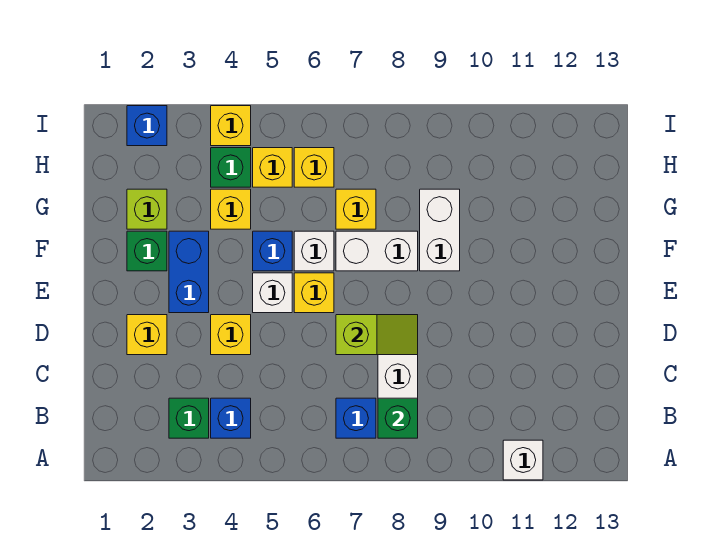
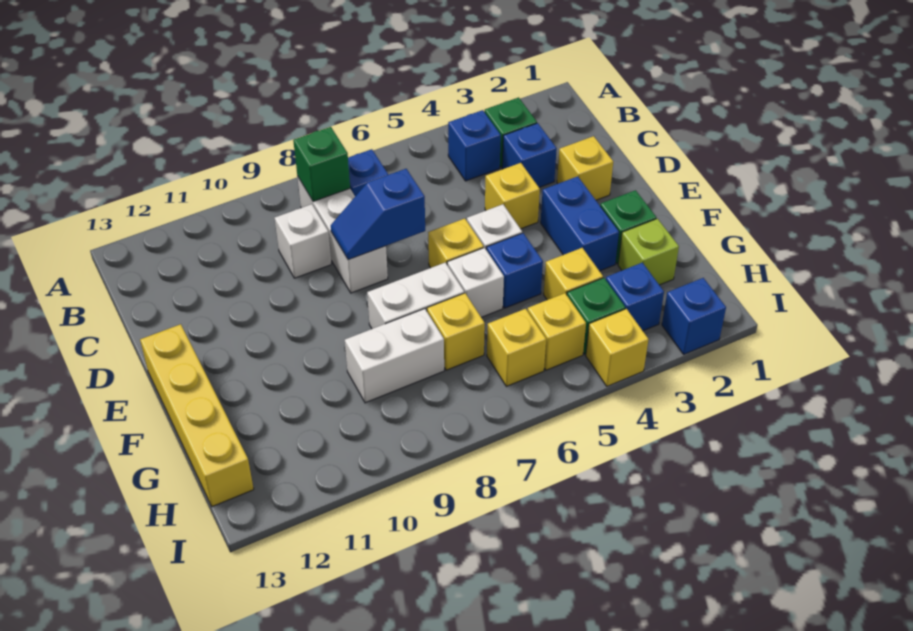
white 1x1 brick [503,440,543,480] -> white 1x1 brick moved to [275,204,331,278]
none -> blue 1x1 brick [502,123,557,187]
lime 1x2 slope [336,315,418,355] -> blue 1x2 slope [331,169,425,260]
none -> yellow 1x4 brick [140,324,254,507]
white 1x2 brick [420,189,460,271] -> white 1x2 brick turned to [345,309,444,403]
none -> blue 1x1 brick [606,263,664,331]

